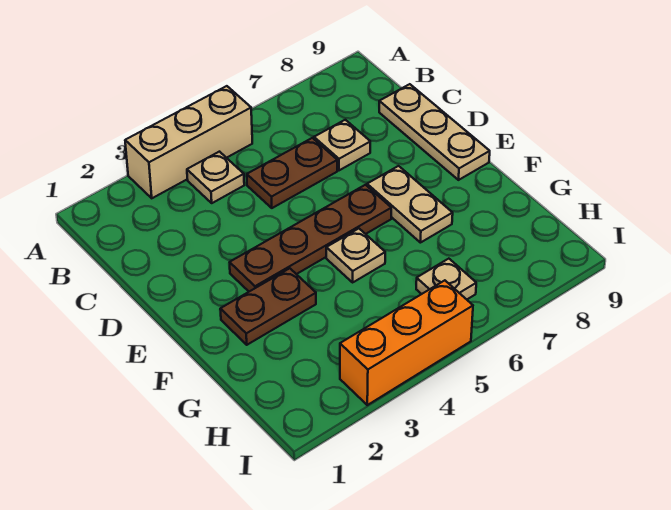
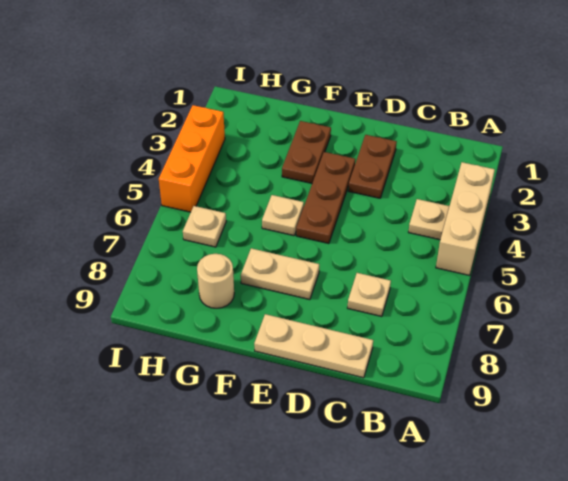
brown 1x2 plate [247,138,337,208] -> brown 1x2 plate moved to [348,135,397,198]
brown 1x4 plate [230,185,391,292] -> brown 1x3 plate [296,152,355,244]
none -> tan 1x1 round brick [197,254,234,308]

